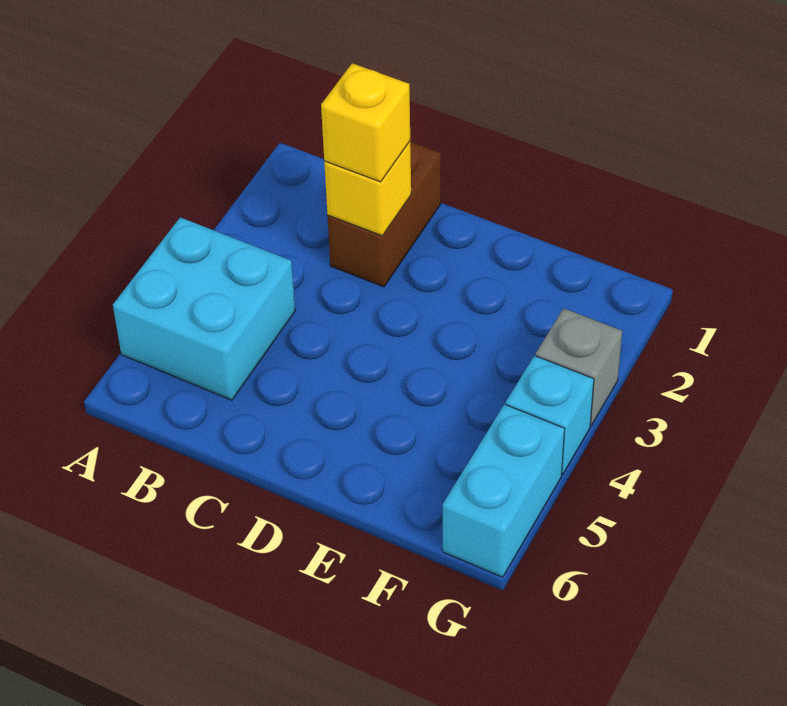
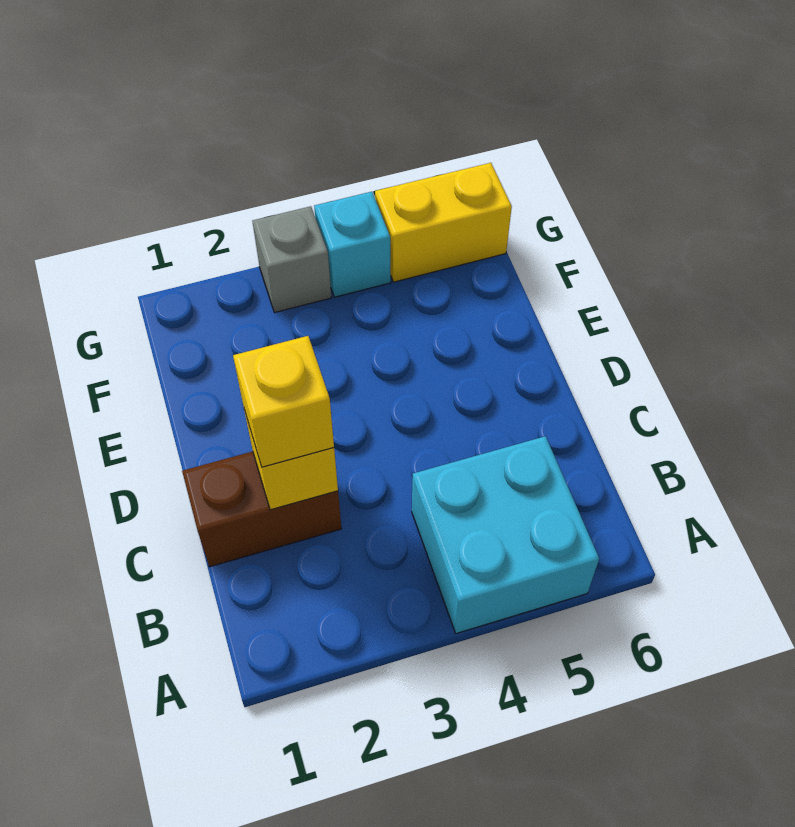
cyan 1x2 brick [443,404,565,577] -> yellow 1x2 brick [375,163,512,282]

